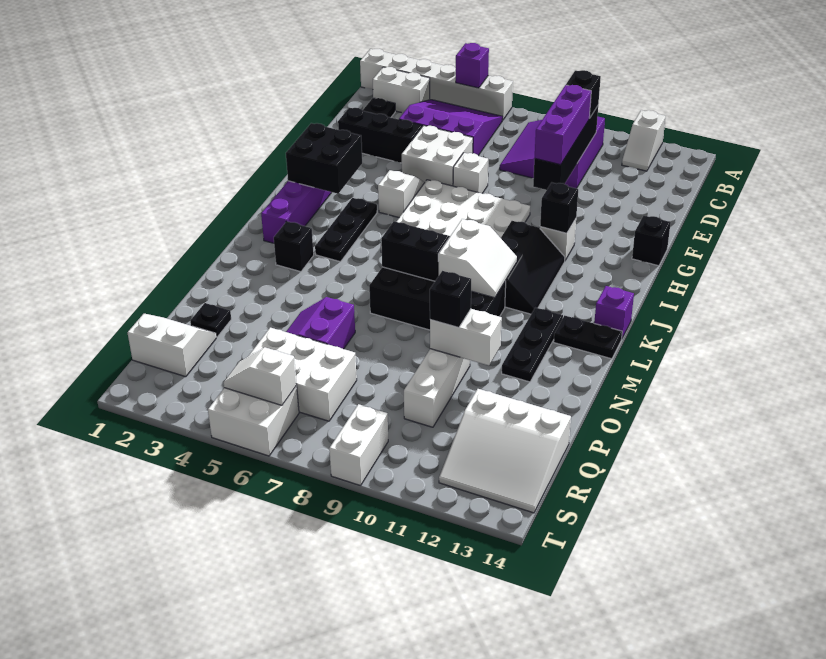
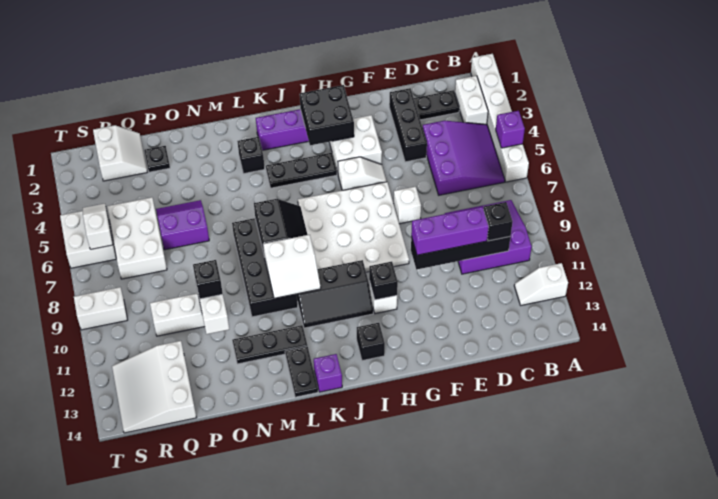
white 2x2 brick [402,126,473,186] -> white 2x2 brick moved to [329,115,382,173]
black 1x1 brick [632,216,671,266] -> black 1x1 brick moved to [357,323,385,361]

